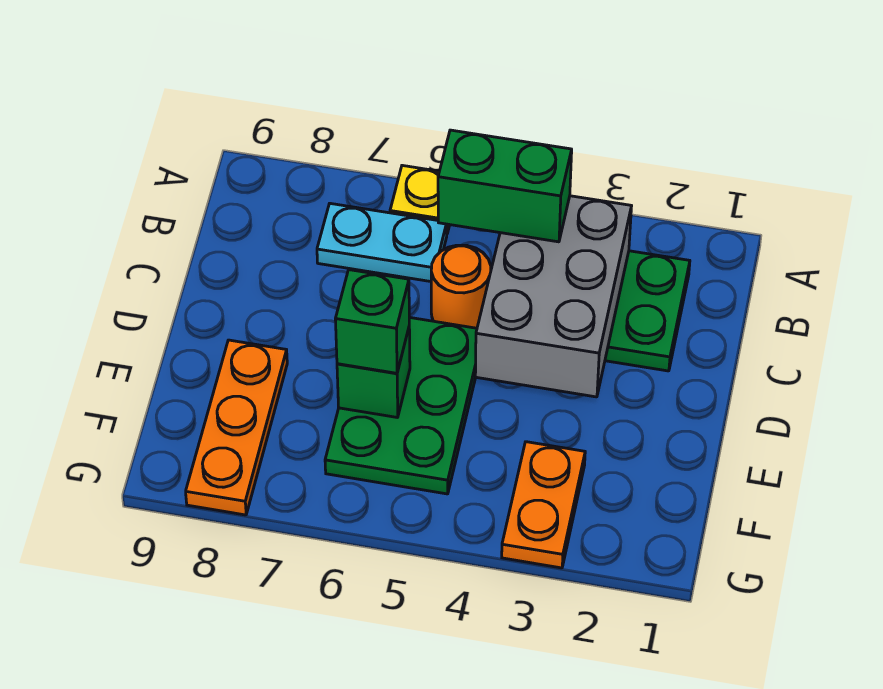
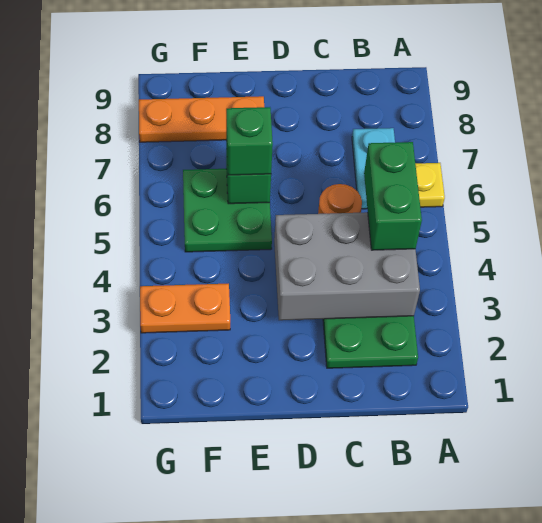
green 2x3 plate [325,317,477,494] -> green 2x2 plate [183,169,272,252]

